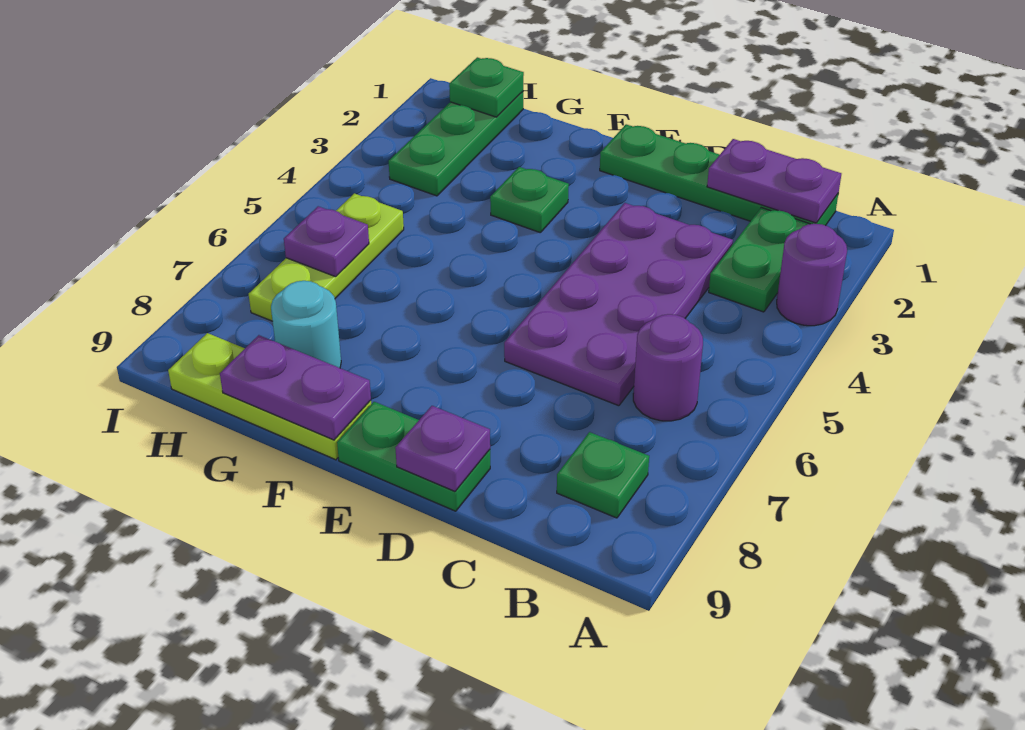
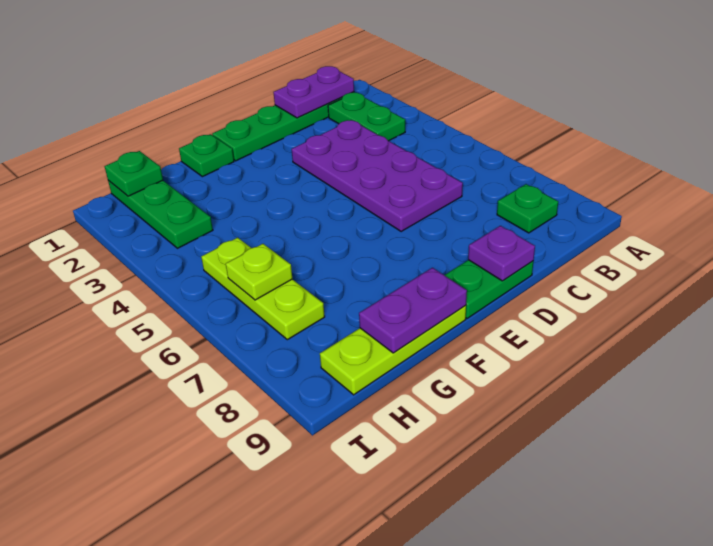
purple 1x1 round brick [777,224,847,326] -> none
purple 1x1 round brick [633,314,703,421] -> none
green 1x1 plate [490,167,569,233] -> green 1x1 plate moved to [179,134,234,177]
cyan 1x1 round brick [271,281,341,368] -> none
purple 1x1 plate [284,206,369,277] -> lime 1x1 plate [226,244,292,300]

